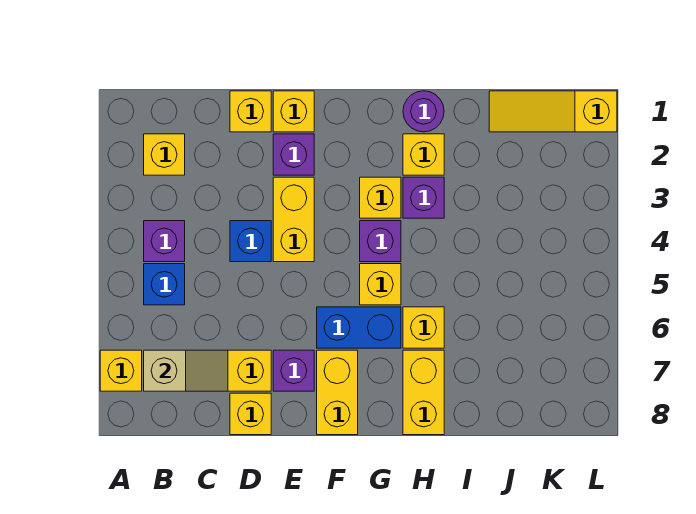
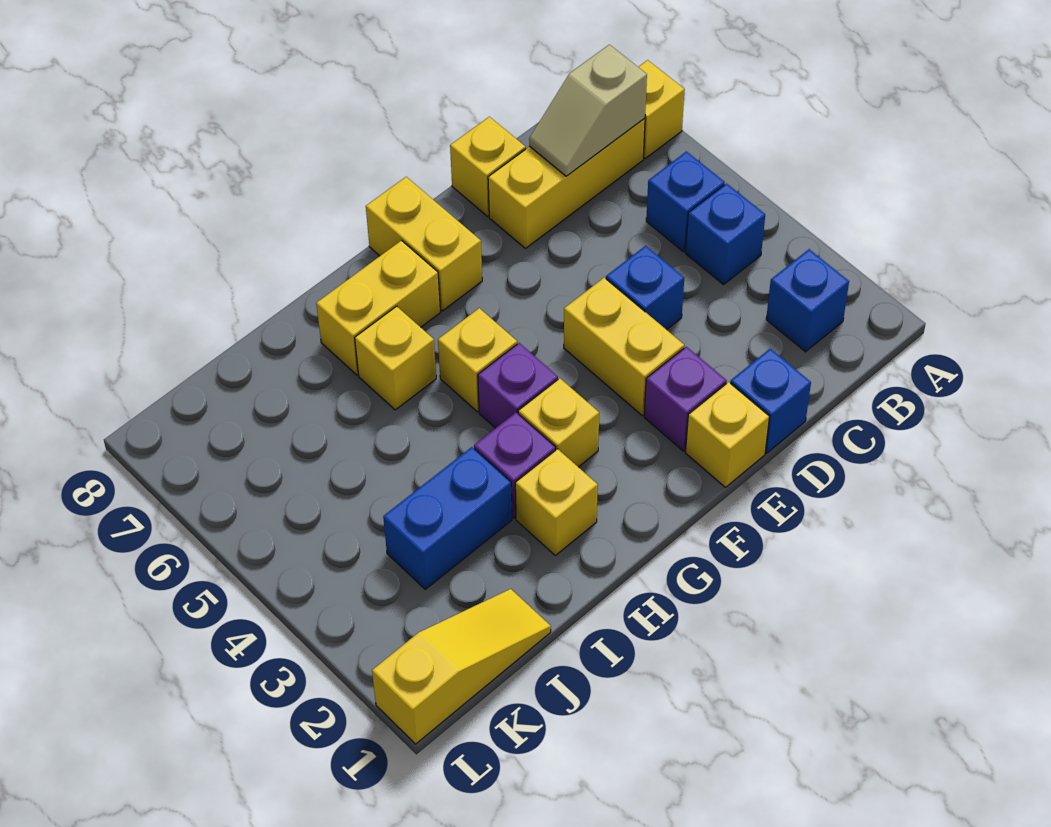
yellow 1x1 brick [144,134,185,175] -> blue 1x1 brick [766,249,849,352]
purple 1x1 brick [144,221,185,262] -> blue 1x1 brick [686,184,765,285]
yellow 1x1 brick [230,91,271,132] -> blue 1x1 brick [730,349,811,453]
purple 1x1 brick [273,350,314,391] -> none
blue 1x2 brick [317,307,401,348] -> blue 1x2 brick moved to [383,447,512,589]
purple 1x1 round brick [403,91,444,132] -> none
yellow 1x2 brick [403,350,444,435] -> yellow 1x2 brick turned to [316,241,440,375]

